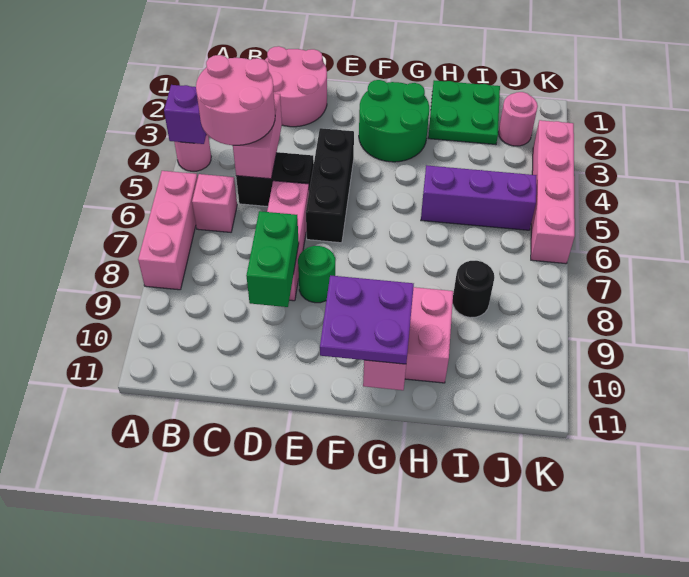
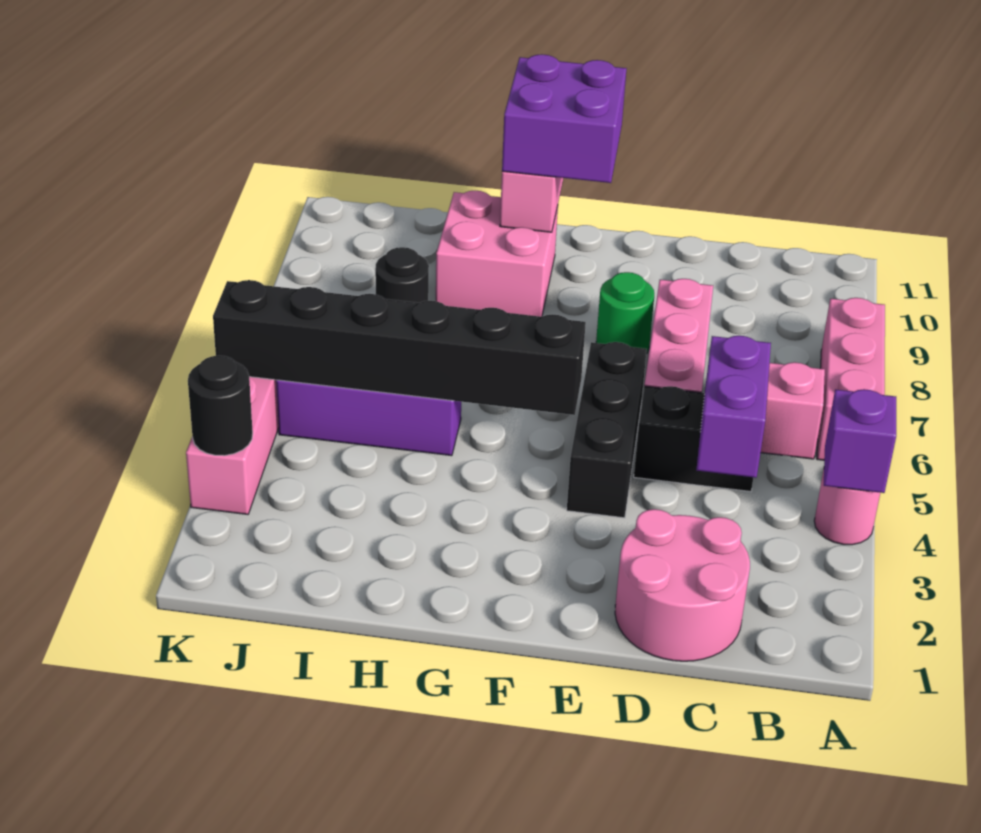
pink 2x2 round brick [196,55,275,145] -> none
pink 1x2 brick [233,94,282,179] -> purple 1x2 brick [696,336,771,478]
green 1x2 brick [246,211,299,307] -> none
green 2x2 round brick [359,80,429,162] -> none
none -> black 1x6 brick [213,280,586,415]
purple 2x2 plate [320,275,414,364] -> purple 2x2 brick [502,54,627,183]
green 2x2 plate [428,80,500,144] -> none
pink 1x1 round brick [498,92,538,146] -> none
none -> black 1x1 round brick [188,356,253,456]

